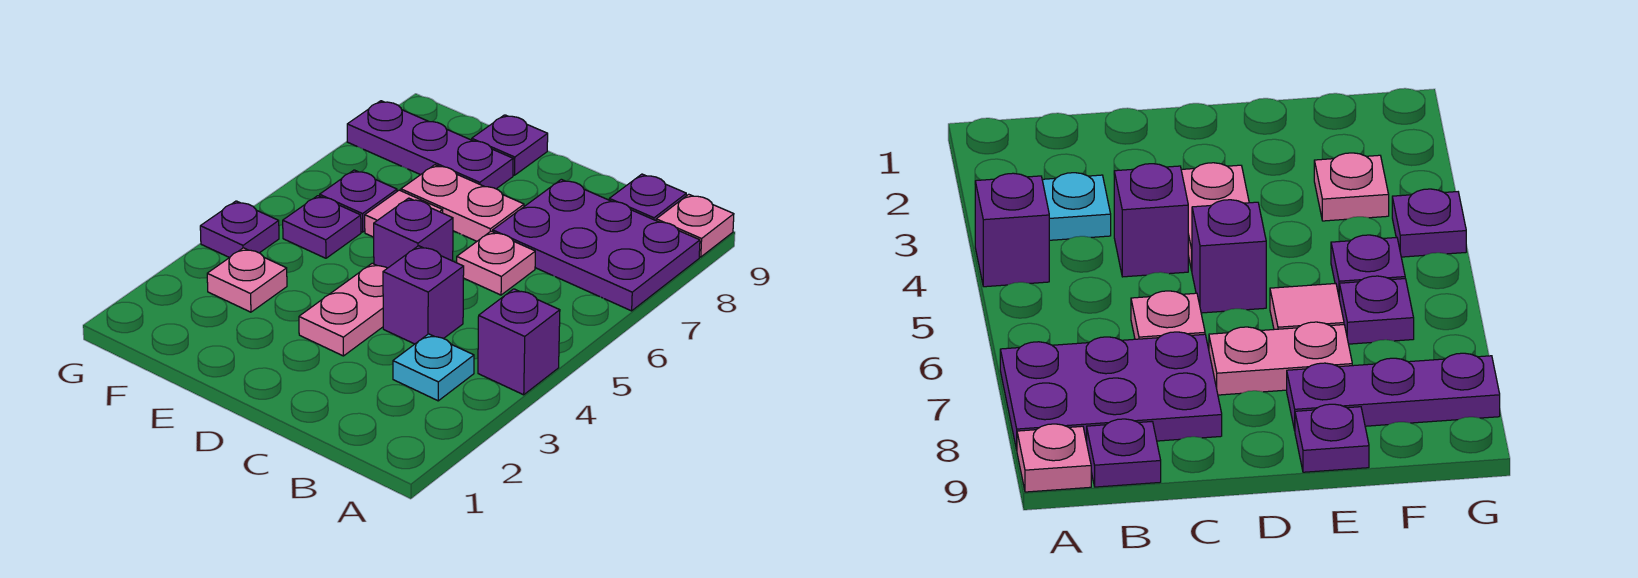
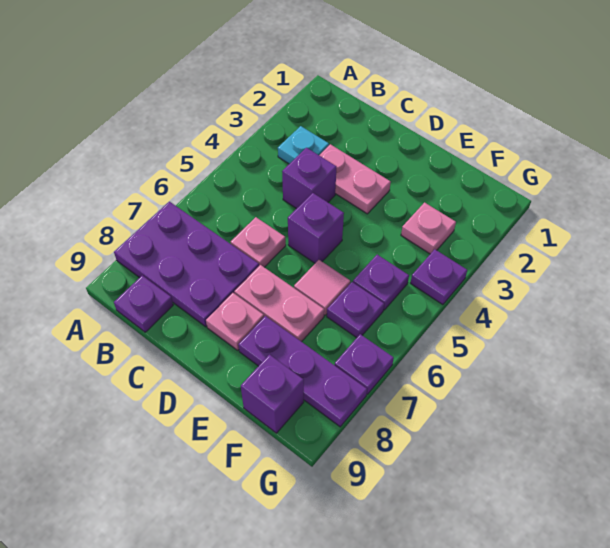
purple 1x1 brick [478,289,560,395] -> purple 1x1 brick moved to [241,355,304,433]
pink 1x1 plate [656,194,734,257] -> pink 1x1 plate moved to [206,293,264,350]
pink 1x2 plate [299,263,387,356] -> pink 1x2 plate turned to [319,144,391,214]
purple 1x1 plate [472,115,548,175] -> purple 1x1 plate moved to [335,334,394,394]

